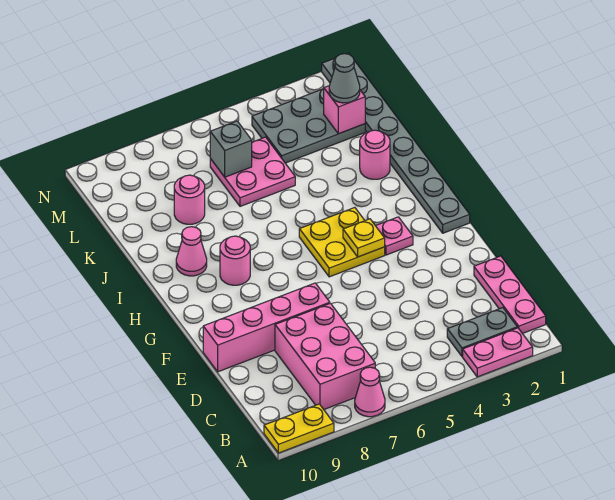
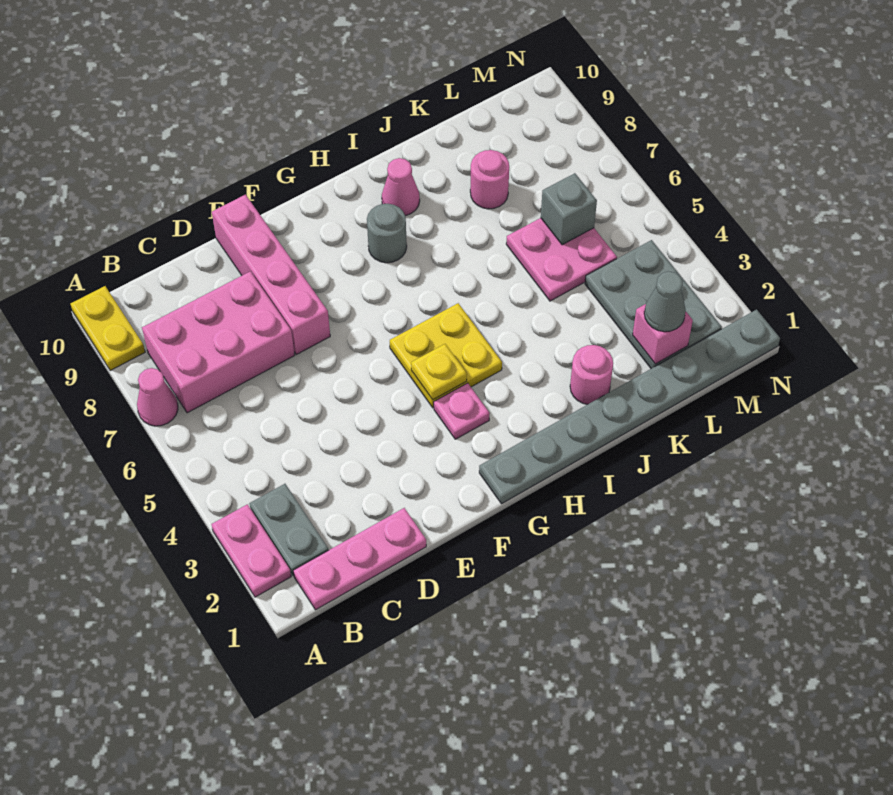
pink 1x1 round brick [220,236,250,285] -> grey 1x1 round brick [367,204,407,263]

